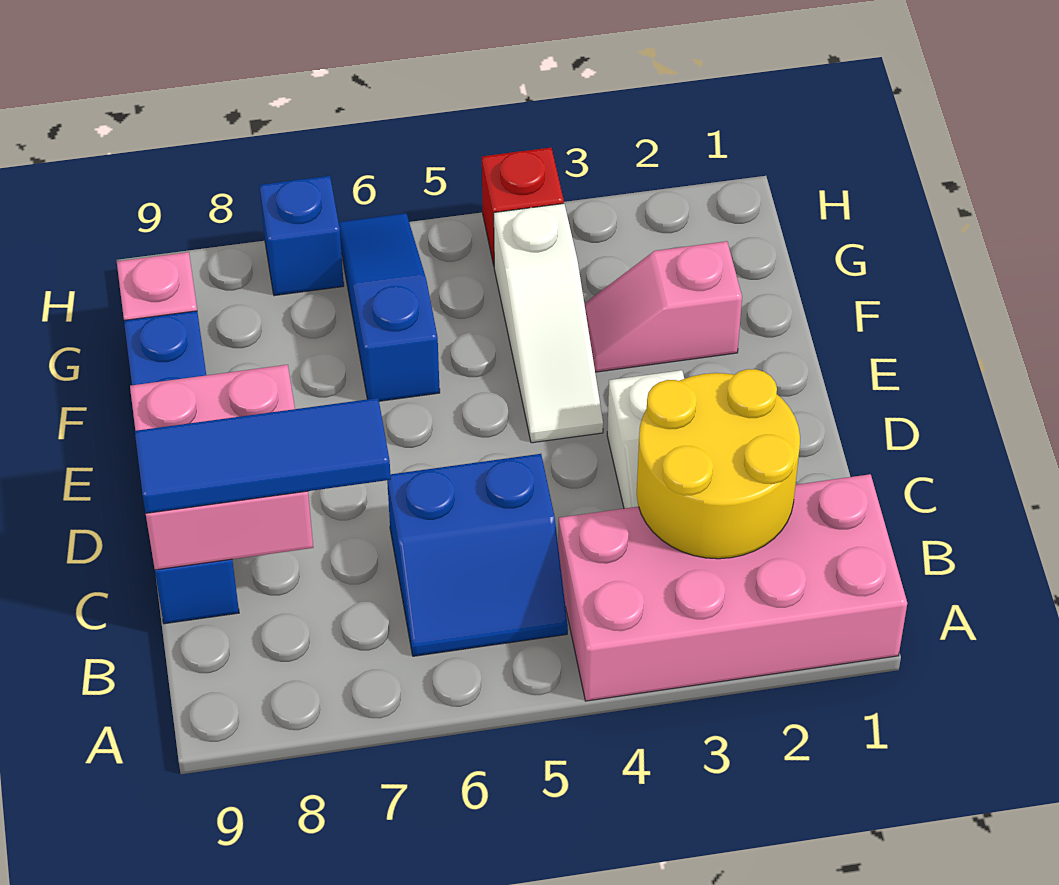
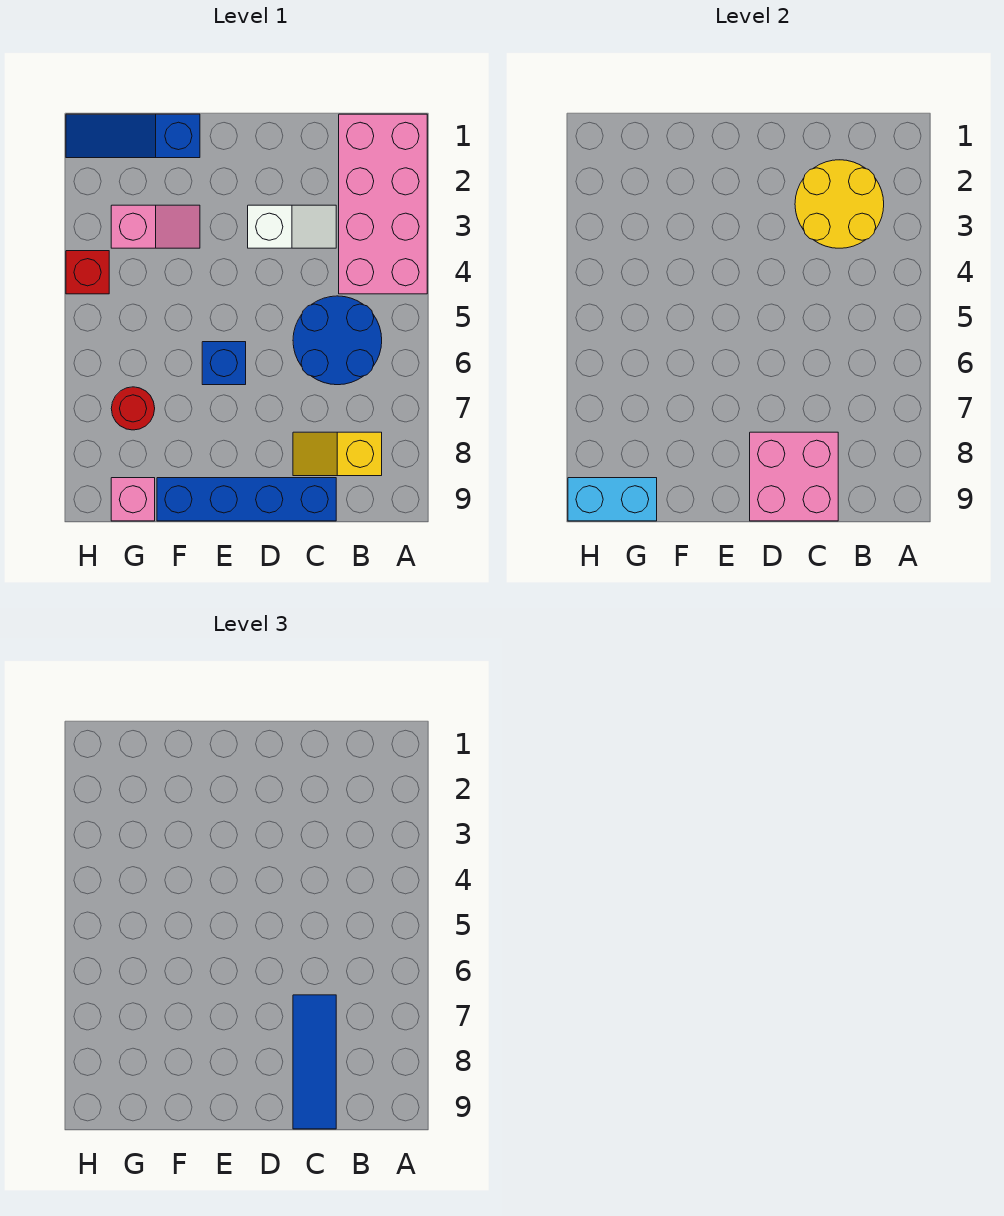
blue 2x2 slope [387,454,568,656] -> blue 2x2 round brick [293,296,382,385]
none -> yellow 1x2 slope [293,432,382,476]
white 1x3 slope [494,204,603,443] -> none
pink 1x2 slope [585,241,742,372] -> pink 1x2 slope turned to [111,205,200,248]
blue 1x3 slope [338,213,440,401] -> blue 1x3 slope moved to [66,114,200,158]
none -> red 1x1 round brick [111,387,155,430]
none -> cyan 1x2 brick [568,478,657,521]
blue 1x1 brick [259,176,344,296] -> blue 1x1 brick moved to [202,342,246,385]

